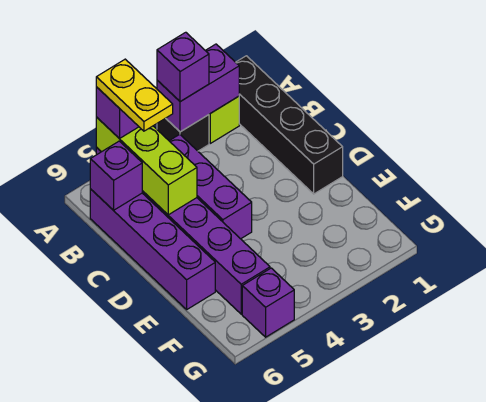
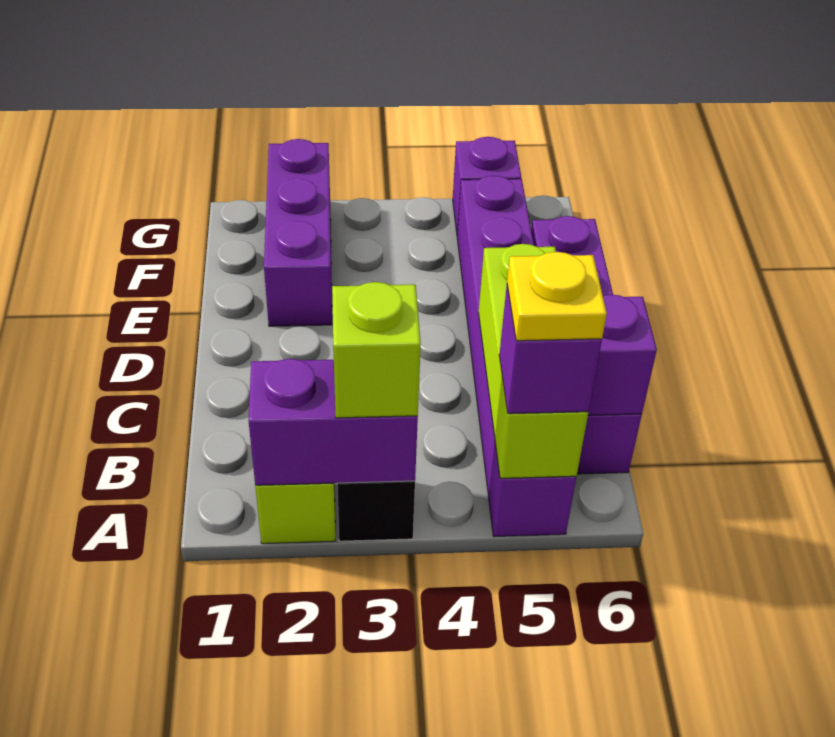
black 1x4 brick [236,56,343,194] -> none
purple 1x1 brick [157,32,209,102] -> lime 1x1 brick [332,282,421,418]
yellow 1x2 plate [96,59,173,131] -> yellow 1x1 plate [507,252,607,341]
purple 1x3 brick [170,134,252,239] -> purple 1x3 brick moved to [264,139,332,326]

